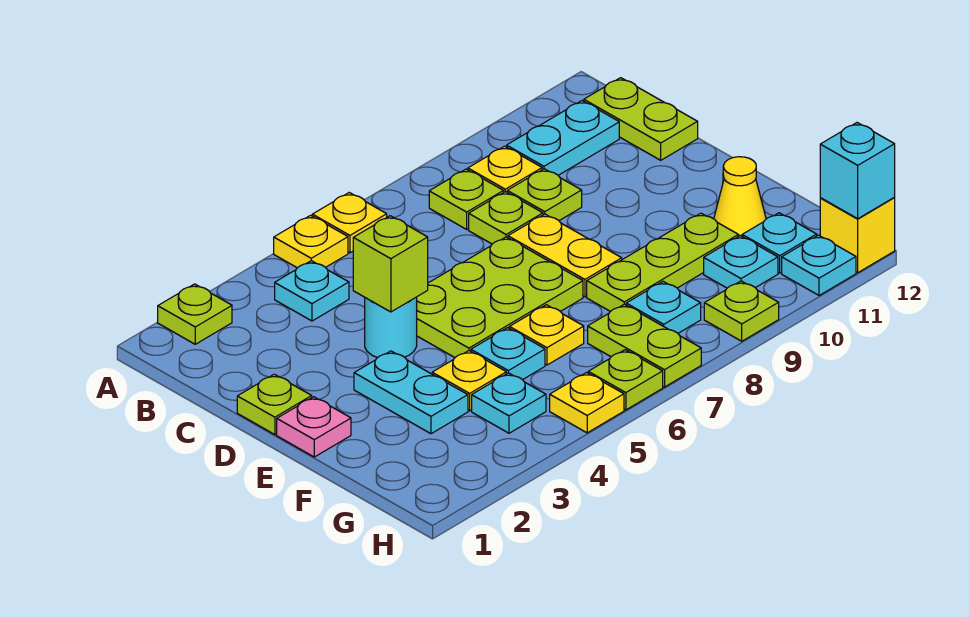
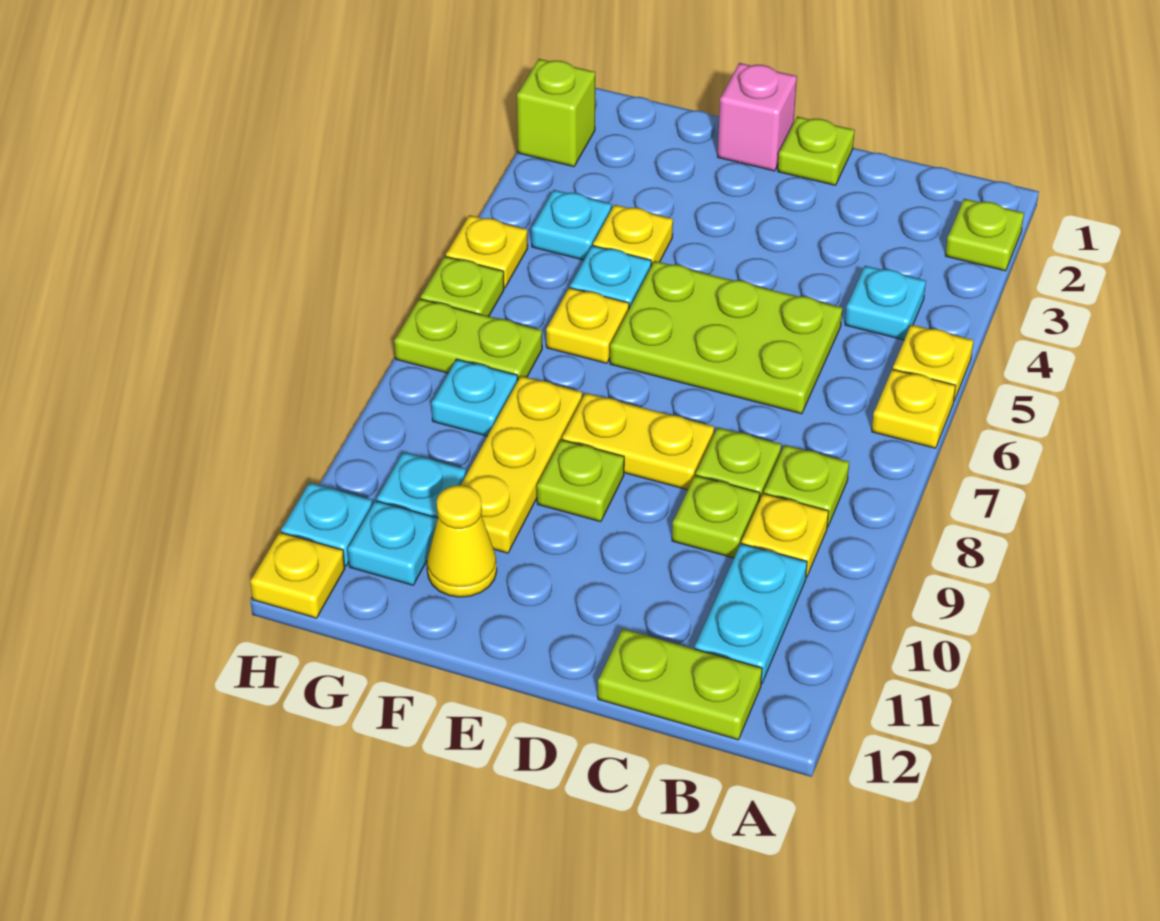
cyan 1x1 round brick [365,297,417,358] -> none
lime 1x1 brick [353,216,428,312] -> lime 1x1 brick moved to [517,59,595,167]
lime 2x3 plate [417,237,583,357] -> lime 2x3 plate turned to [610,261,842,414]
pink 1x1 plate [277,397,351,457] -> pink 1x1 brick [718,63,797,171]
cyan 1x2 plate [354,351,468,434] -> none
lime 1x3 plate [587,213,738,312] -> yellow 1x3 plate [461,376,582,553]
lime 1x1 plate [704,281,779,341] -> lime 1x1 plate moved to [537,440,624,522]
yellow 1x1 brick [820,198,895,272] -> yellow 1x1 plate [250,532,345,618]
cyan 1x1 brick [820,123,895,219] -> none

